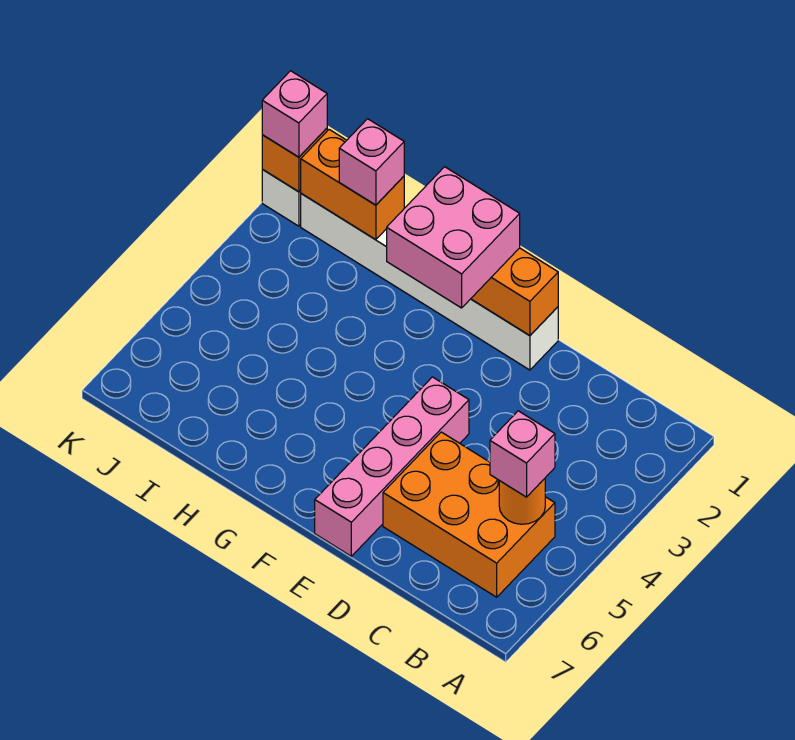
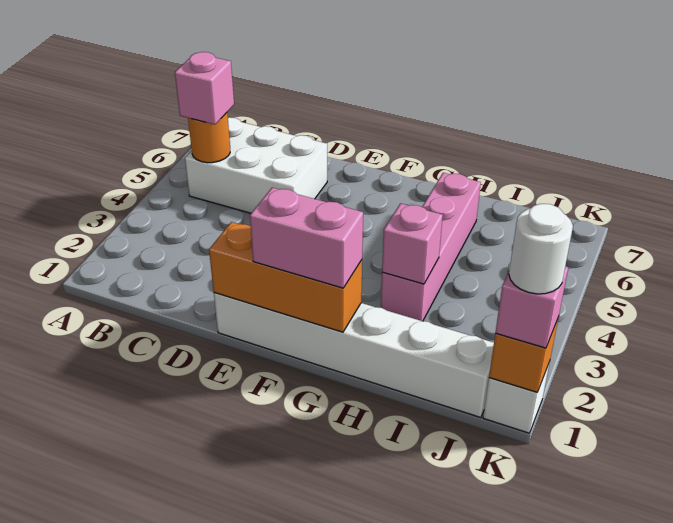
orange 2x3 brick [383,432,555,597] -> white 2x3 brick [185,117,327,213]
pink 1x4 brick [315,377,469,556] -> pink 1x4 brick moved to [381,173,481,321]
pink 2x2 brick [387,167,520,308] -> pink 1x2 brick [250,188,363,288]
orange 1x2 brick [301,130,404,240] -> none
pink 1x1 brick [339,119,404,205] -> pink 1x1 brick moved to [382,203,443,284]
none -> white 1x1 round brick [509,204,573,294]

